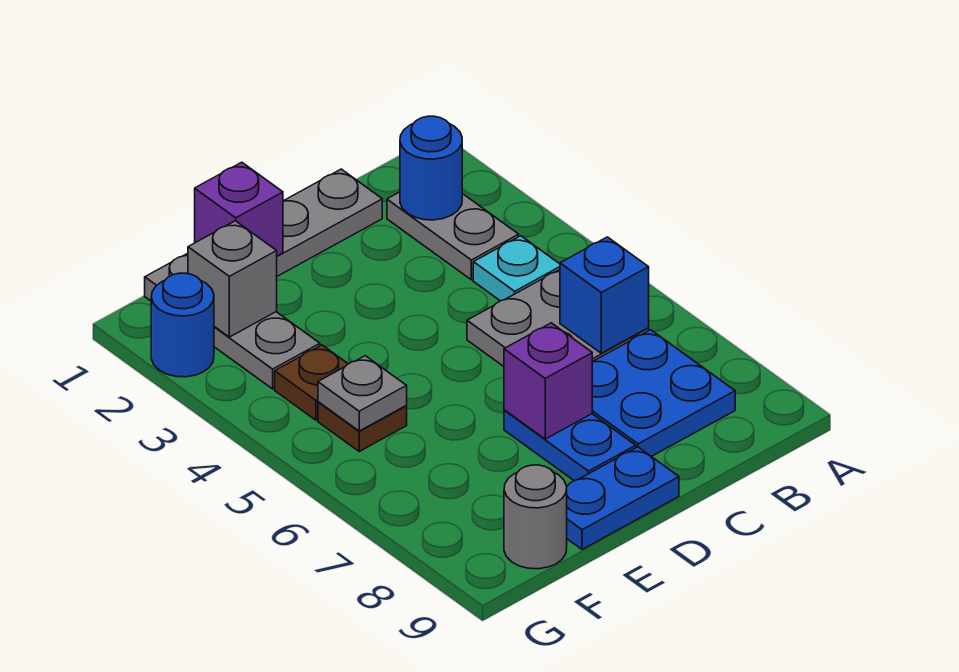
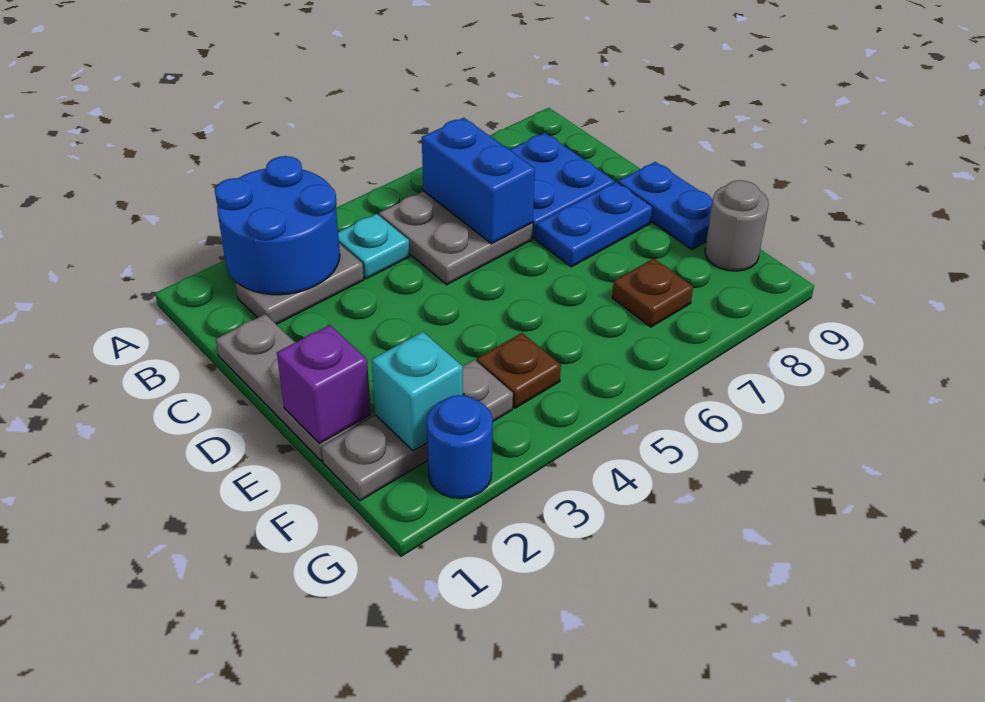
blue 1x1 round brick [400,116,462,220] -> blue 2x2 round brick [215,156,340,295]
blue 1x1 brick [560,237,649,353] -> blue 1x2 brick [422,118,535,244]
purple 1x1 brick [504,323,592,439] -> none
grey 1x1 brick [188,221,277,337] -> cyan 1x1 brick [372,332,463,451]
brown 1x1 plate [318,402,407,451] -> brown 1x1 plate moved to [612,258,693,327]
grey 1x1 plate [318,356,407,431] -> none

